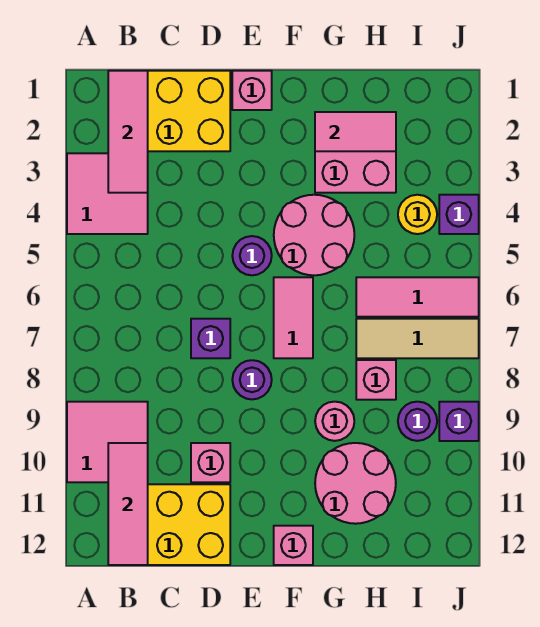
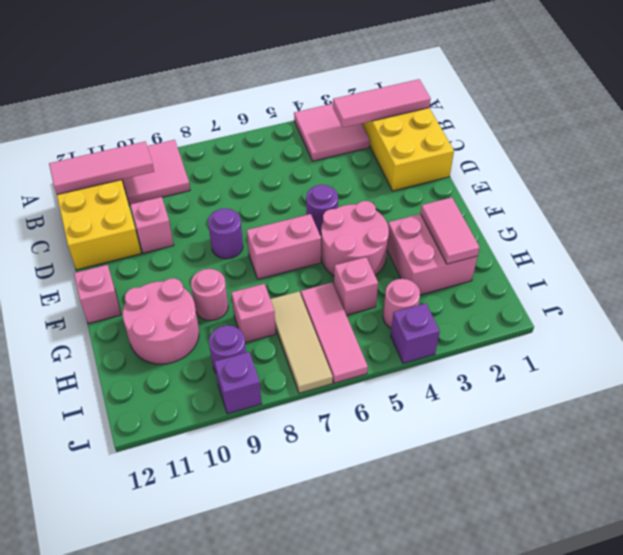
purple 1x1 brick [191,319,230,358] -> none
pink 1x1 brick [232,71,272,110] -> pink 1x1 brick moved to [334,257,378,315]
pink 1x2 tile [274,277,313,358] -> pink 1x2 brick [247,214,321,279]
yellow 1x1 round brick [398,195,437,234] -> pink 1x1 round brick [383,279,420,328]

